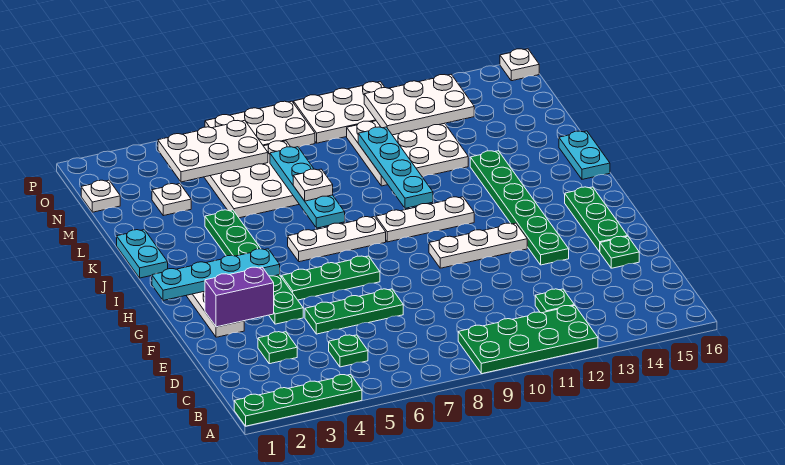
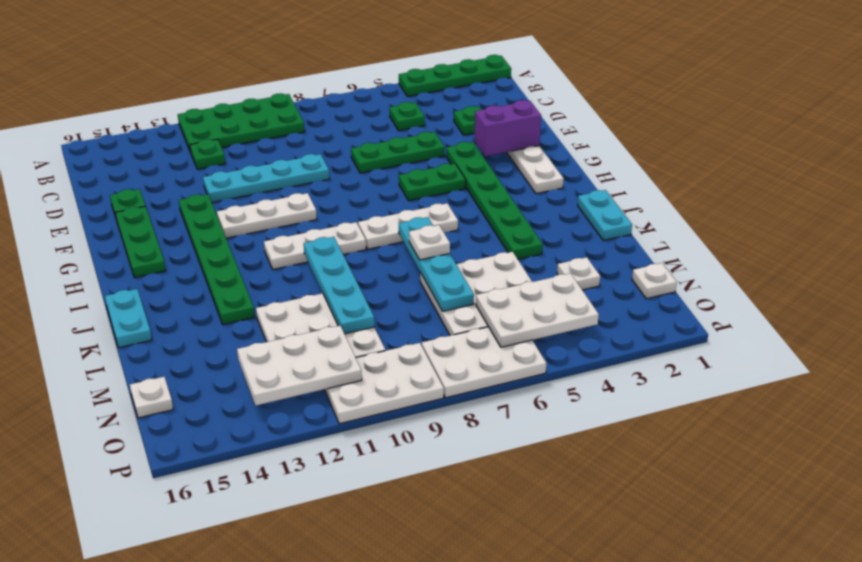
green 1x3 plate [282,256,380,300] -> green 1x2 plate [399,164,466,201]
cyan 1x4 plate [152,249,280,300] -> cyan 1x4 plate moved to [203,154,329,203]
white 1x1 plate [500,49,539,81] -> white 1x1 plate moved to [130,377,173,418]

